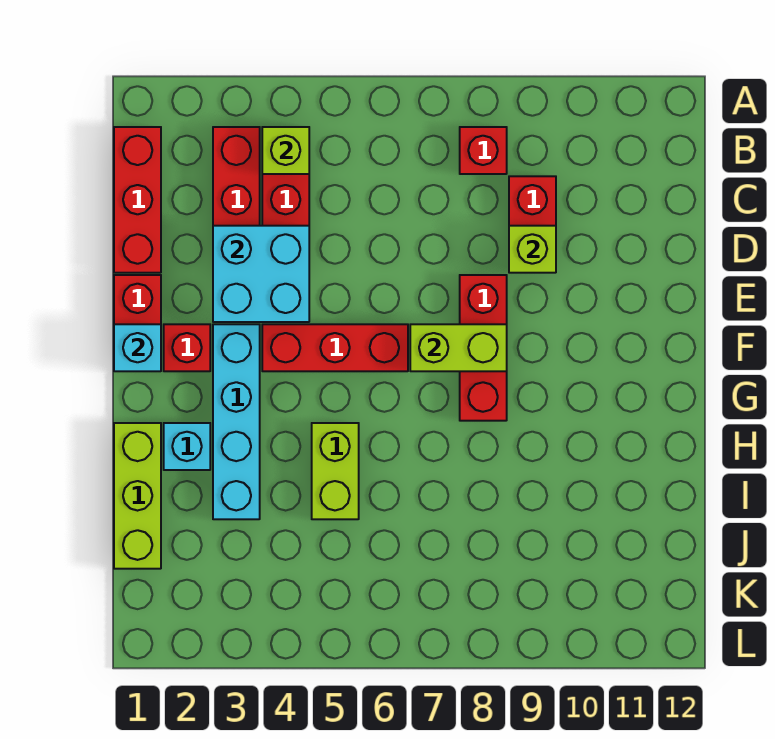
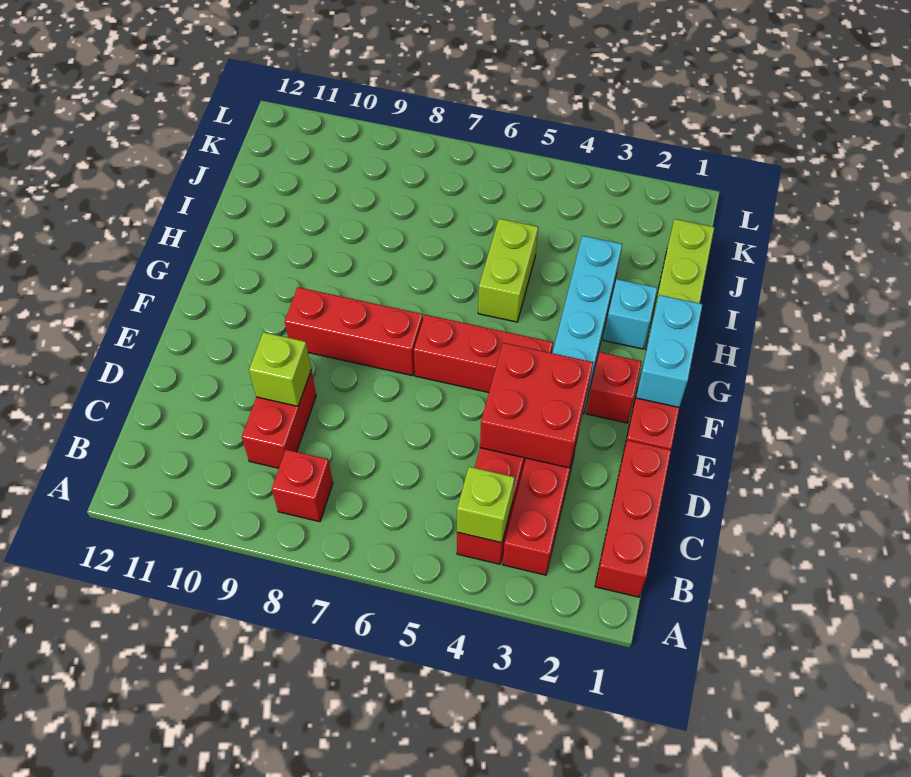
cyan 2x2 brick [213,226,309,322] -> red 2x2 brick [480,343,593,468]
red 1x3 brick [460,275,507,421] -> red 1x3 brick turned to [285,287,423,376]
cyan 1x1 brick [114,324,161,371] -> cyan 1x2 brick [636,295,703,408]
lime 1x2 brick [410,324,507,371] -> none

